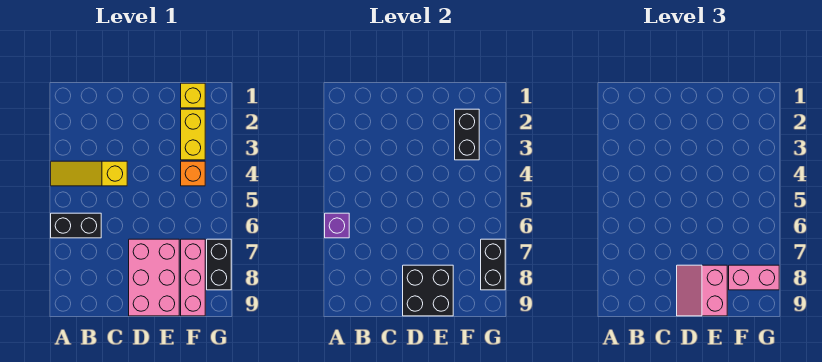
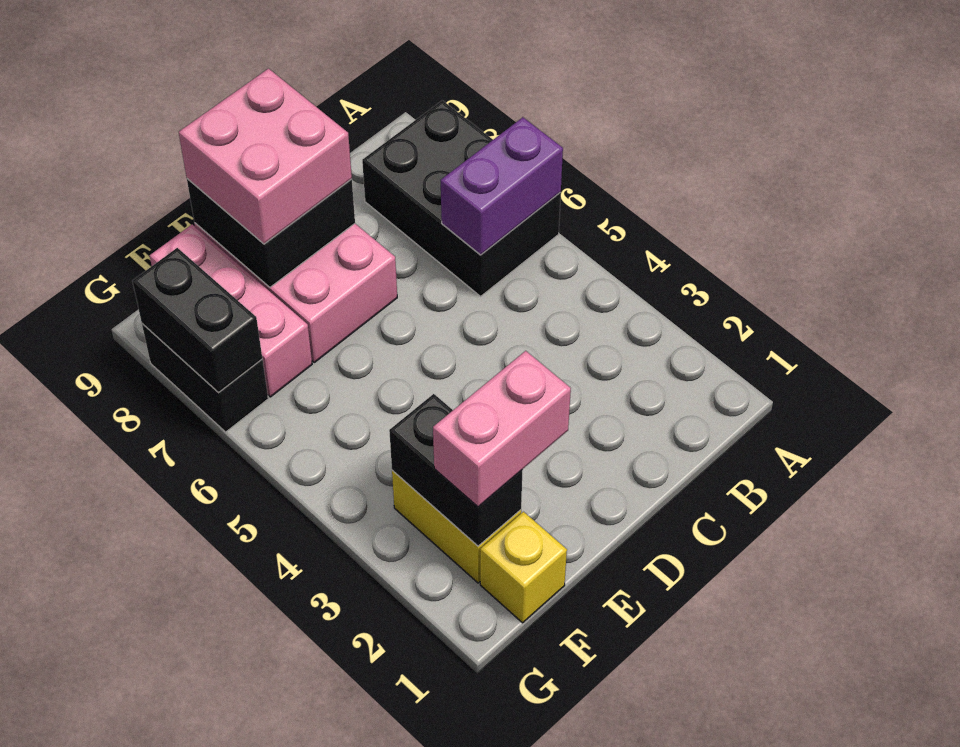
yellow 1x3 slope [51,161,127,186] -> none
black 1x2 brick [51,213,101,238] -> black 2x3 brick [362,100,561,296]
purple 1x1 brick [325,213,349,238] -> purple 1x2 brick [441,117,563,255]
pink 2x2 slope [677,265,727,316] -> pink 2x2 brick [179,69,352,244]
orange 1x1 brick [181,161,205,186] -> none
pink 1x2 brick [729,265,779,290] -> pink 1x2 brick moved to [433,351,571,507]

